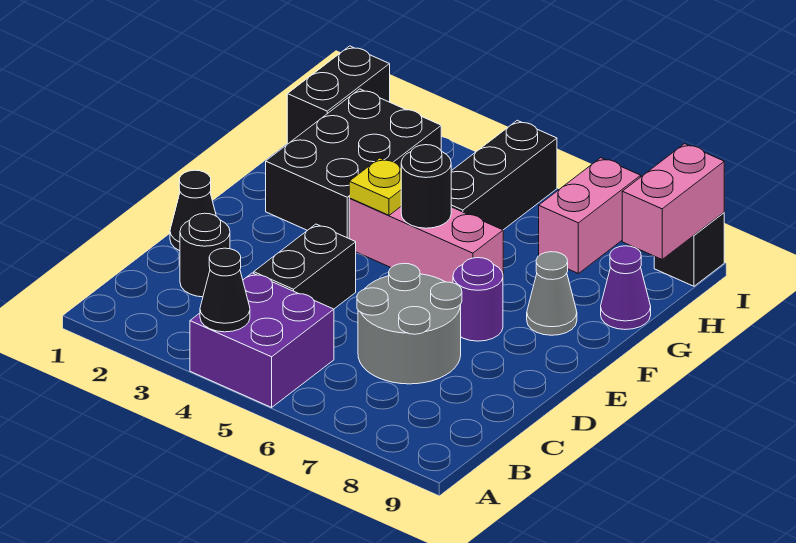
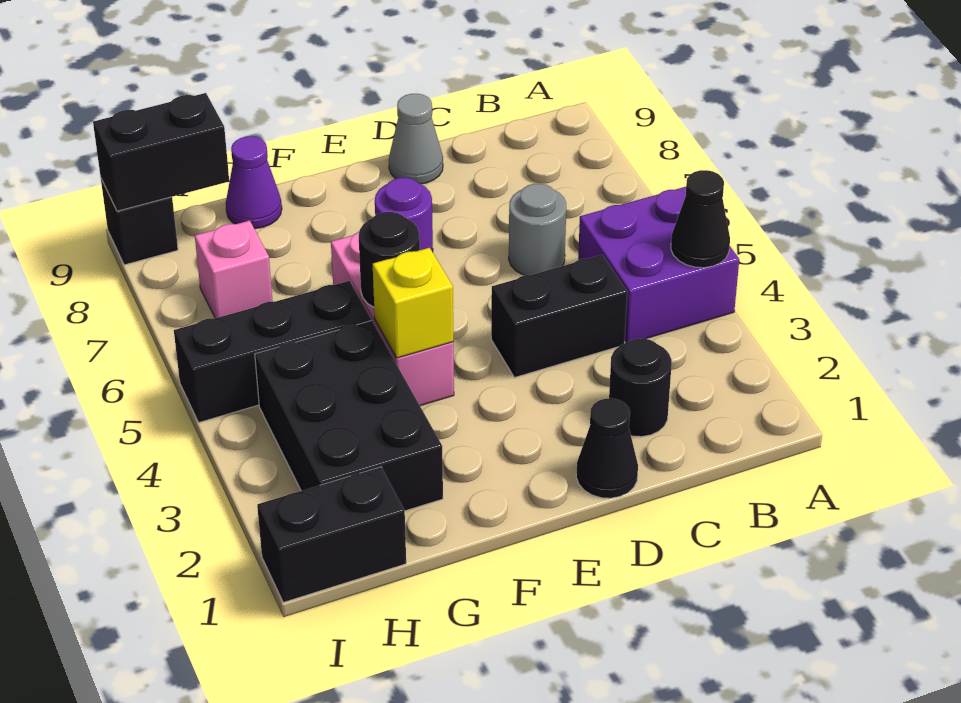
grey 2x2 round brick [357,263,462,384] -> grey 1x1 round brick [509,184,566,275]
black 2x3 brick [266,89,441,238] -> black 2x3 brick turned to [255,321,443,511]
yellow 1x1 plate [349,158,401,215] -> yellow 1x1 brick [373,248,453,358]
grey 1x1 cone [527,252,577,335] -> grey 1x1 cone moved to [389,94,443,184]
pink 1x2 brick [539,158,641,273] -> pink 1x1 brick [195,221,273,318]
pink 1x2 brick [622,144,724,259] -> black 1x2 brick [93,93,229,211]

